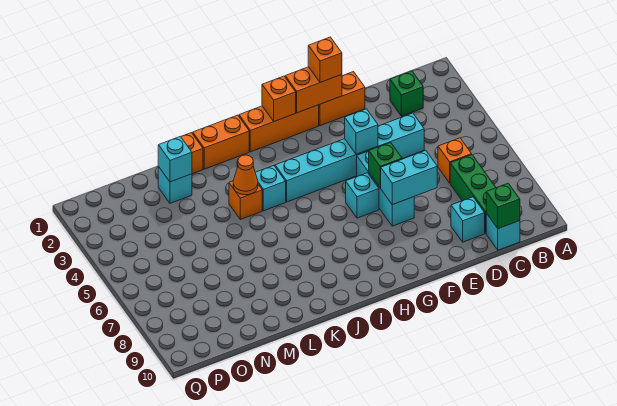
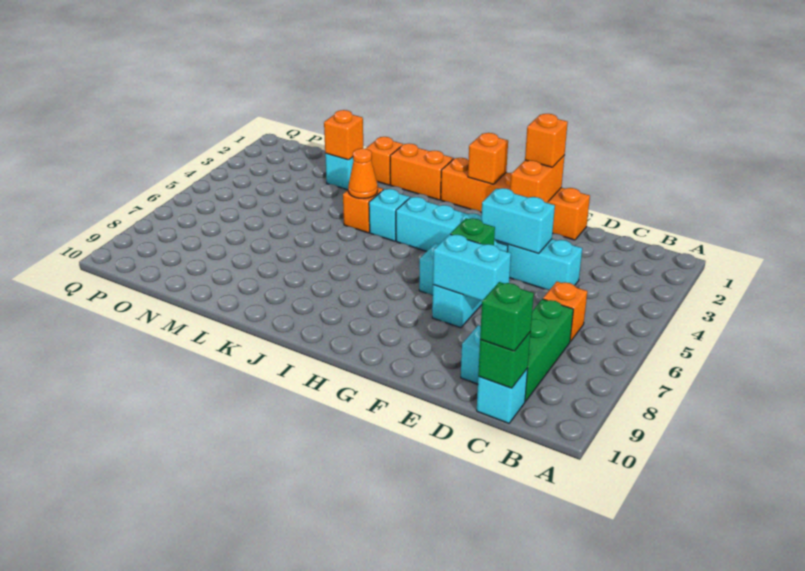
green 1x1 brick [390,71,423,116] -> green 1x1 brick moved to [480,282,534,351]
orange 1x2 brick [285,67,342,113] -> orange 1x2 brick turned to [510,156,564,203]
cyan 1x1 brick [345,109,378,154] -> cyan 1x2 brick [481,188,555,253]
cyan 1x1 brick [158,136,192,182] -> orange 1x1 brick [324,110,363,160]

